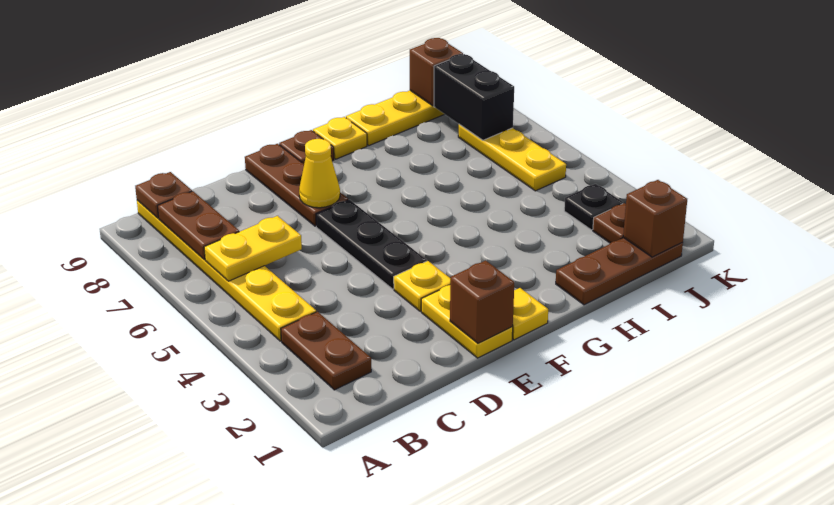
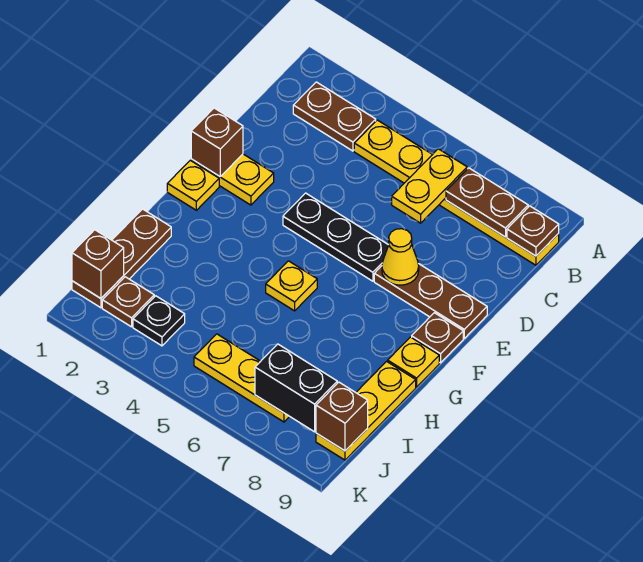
yellow 1x1 plate [394,261,450,311] -> yellow 1x1 plate moved to [266,261,317,311]

